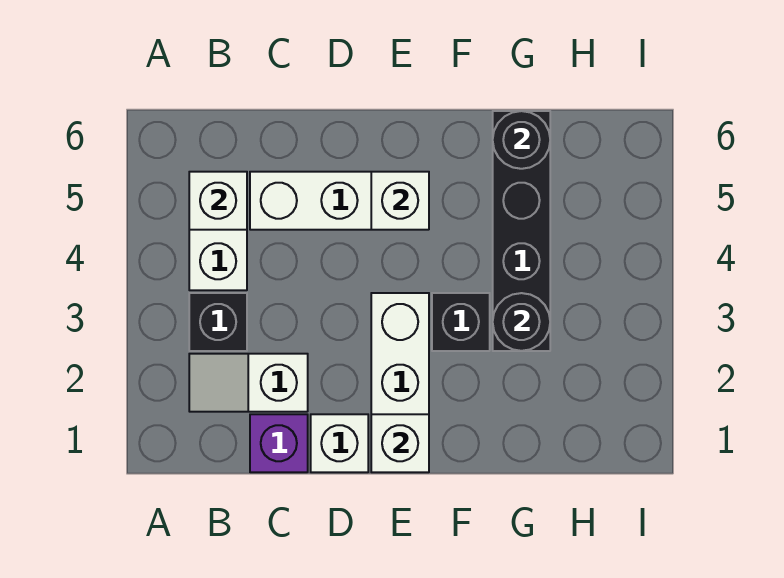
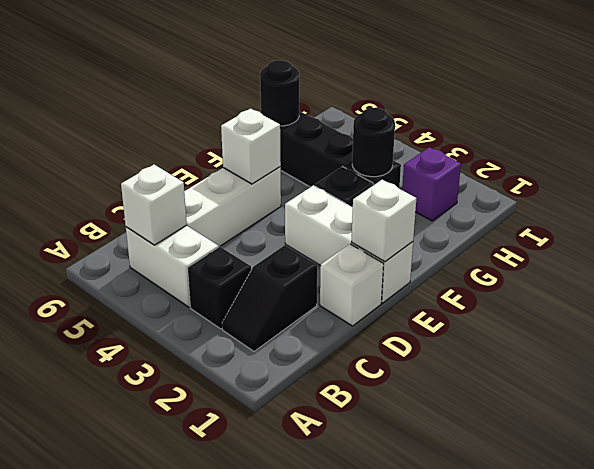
white 1x2 slope [189,354,308,412] -> black 1x2 slope [222,245,317,351]
purple 1x1 brick [250,414,308,472] -> purple 1x1 brick moved to [402,147,461,221]

